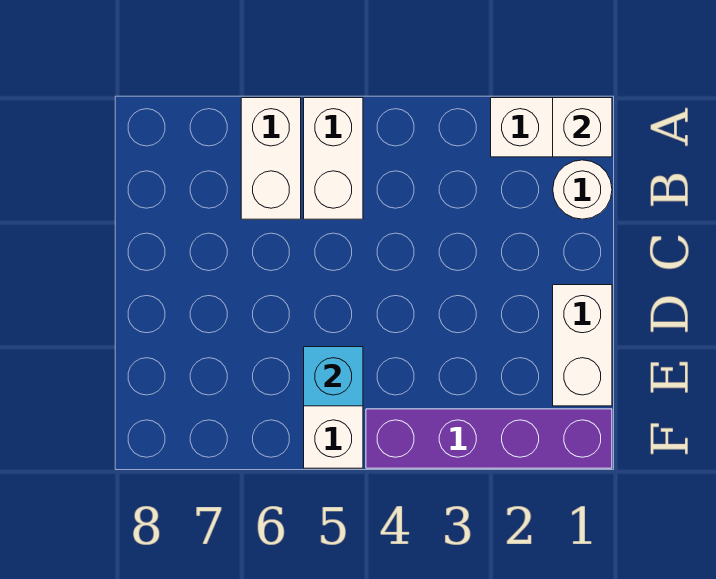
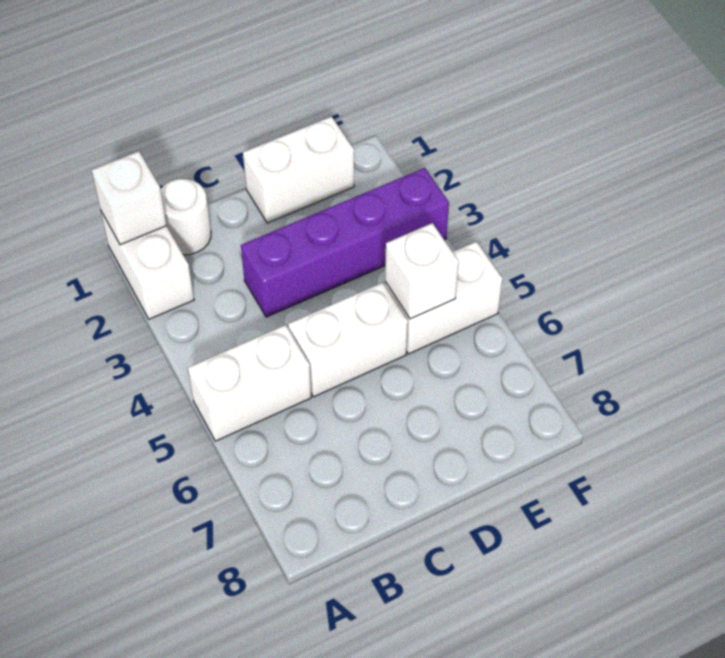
white 1x2 brick [241,98,301,219] -> white 1x2 brick moved to [288,283,408,397]
cyan 1x1 brick [304,347,363,406] -> white 1x1 brick [385,223,459,319]
purple 1x4 brick [366,409,612,468] -> purple 1x4 brick turned to [241,168,449,317]

